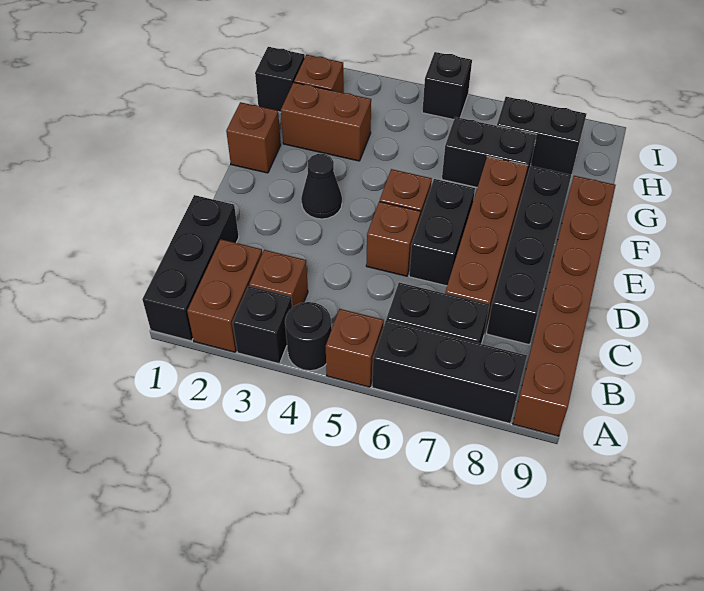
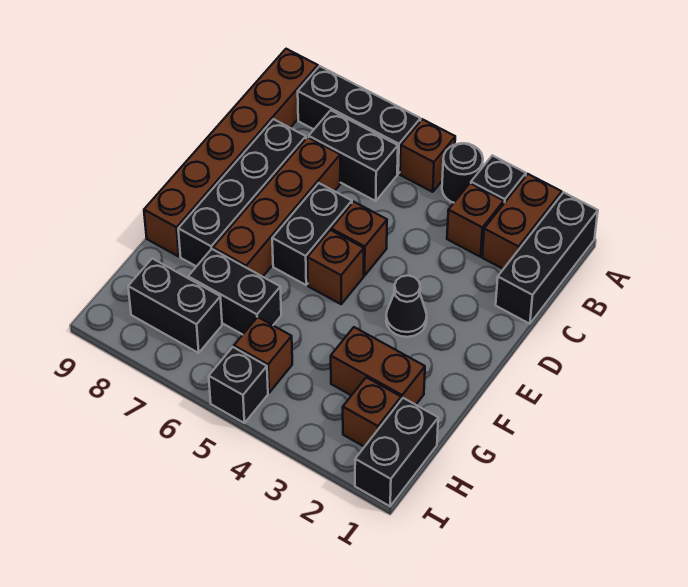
brown 1x1 brick [226,102,281,173] -> brown 1x1 brick moved to [234,317,292,393]
black 1x1 brick [255,47,305,112] -> black 1x2 brick [355,398,438,506]

